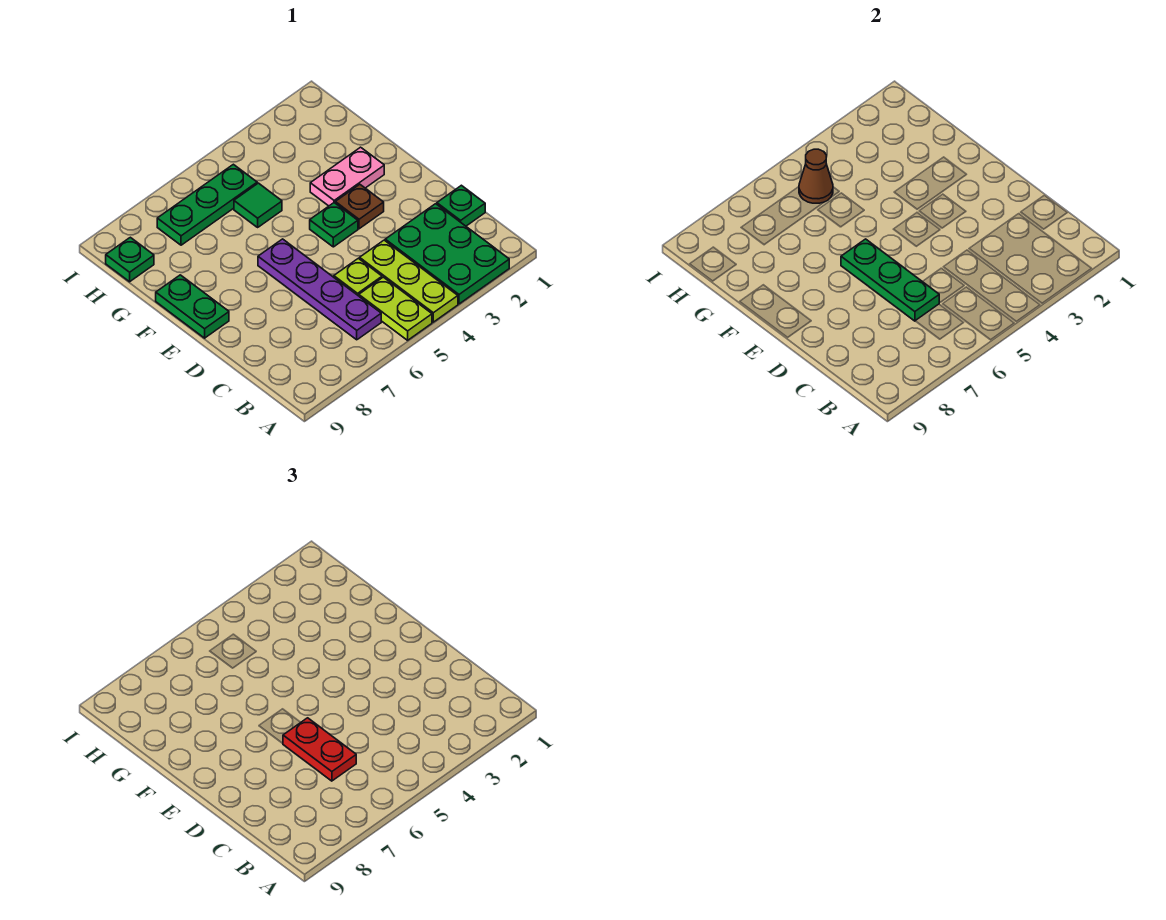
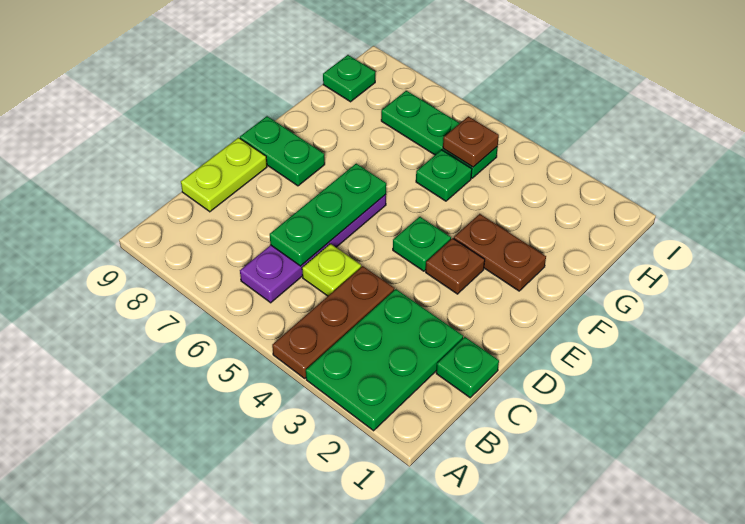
lime 1x3 plate [360,240,458,322] -> brown 1x3 plate [272,266,394,378]
lime 1x2 plate [359,277,432,340] -> lime 1x2 plate moved to [181,138,267,212]
red 1x2 plate [283,718,356,781] -> none
green 1x2 plate [156,275,229,338] -> green 1x2 plate turned to [240,116,325,186]
pink 1x2 plate [310,147,384,206] -> brown 1x2 plate [454,214,546,291]
green 1x1 tile [234,183,282,227] -> green 1x1 plate [416,150,472,201]
brown 1x1 cone [799,149,833,203] -> brown 1x1 plate [443,116,499,167]

